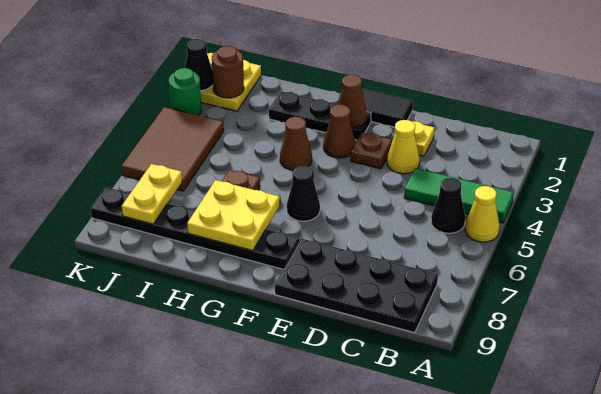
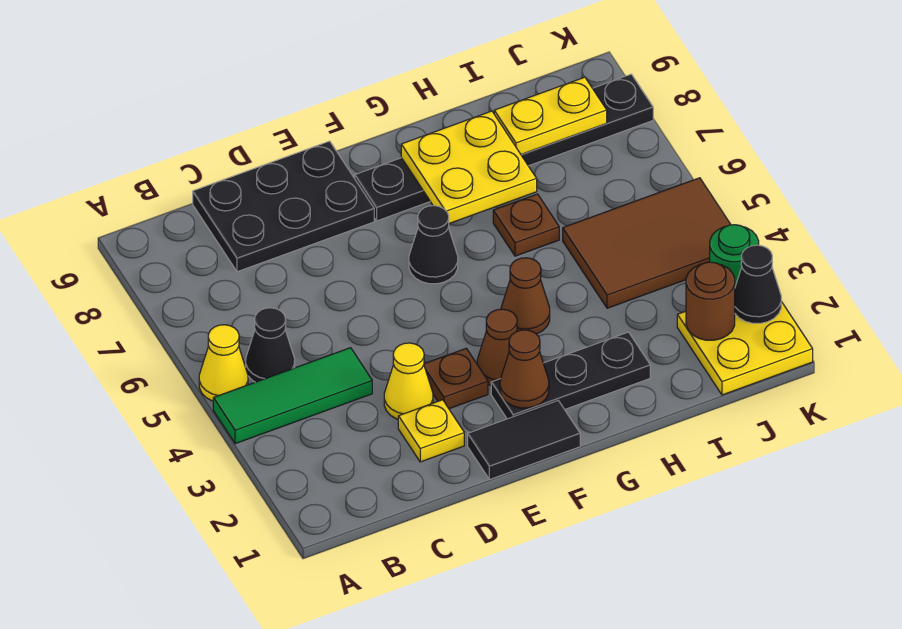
black 2x4 plate [275,238,438,333] -> black 2x3 plate [193,141,374,272]
brown 2x3 tile [122,107,224,191] -> brown 2x3 tile turned to [563,178,731,308]
yellow 1x2 plate [122,164,182,224] -> yellow 1x2 plate turned to [494,77,607,154]

